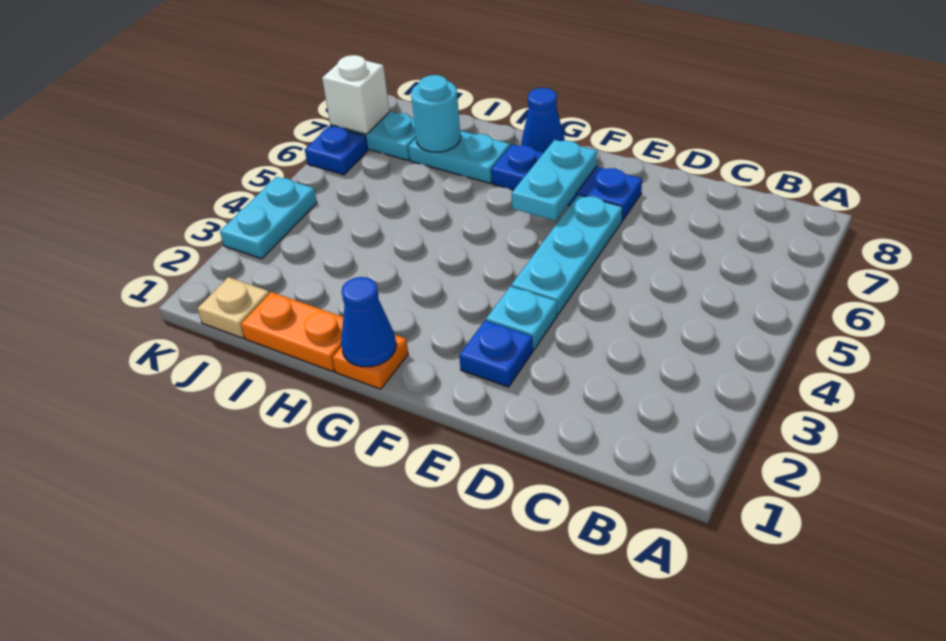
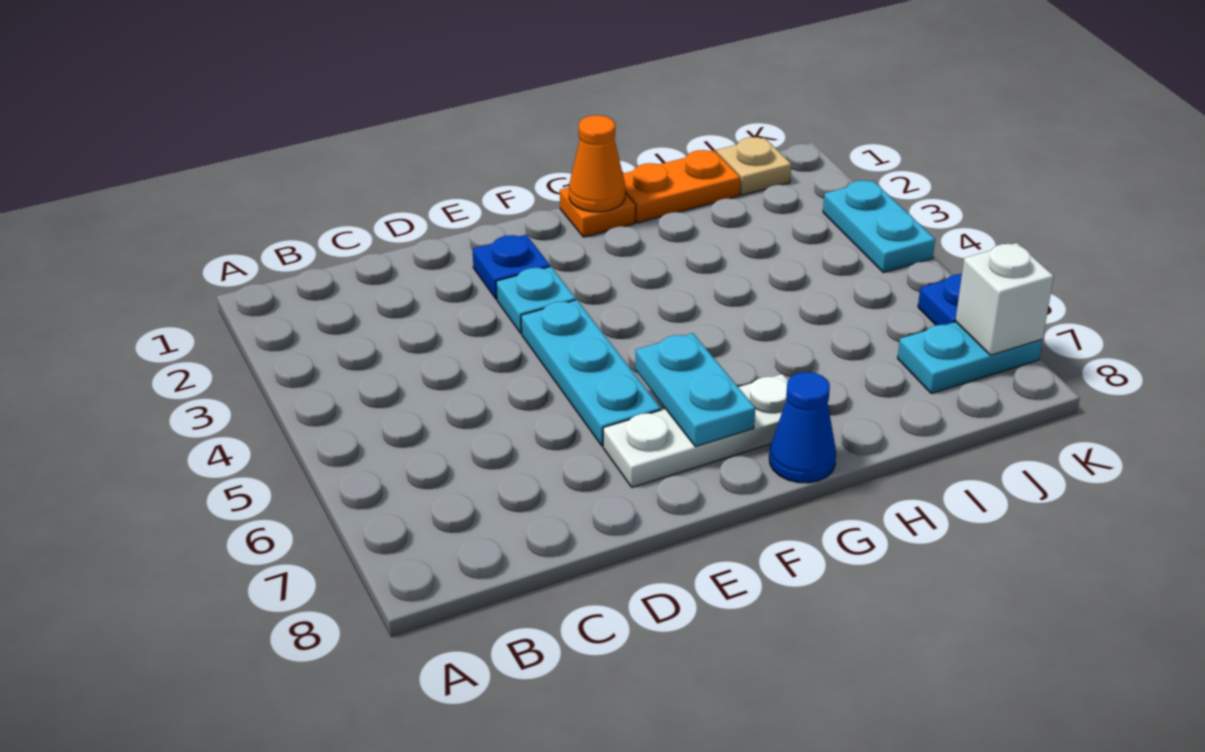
blue 1x3 plate [491,144,642,220] -> white 1x3 plate [603,374,788,487]
blue 1x1 cone [341,277,396,367] -> orange 1x1 cone [569,115,625,212]
cyan 1x2 plate [408,131,510,183] -> none
cyan 1x1 round brick [411,75,461,152] -> none

